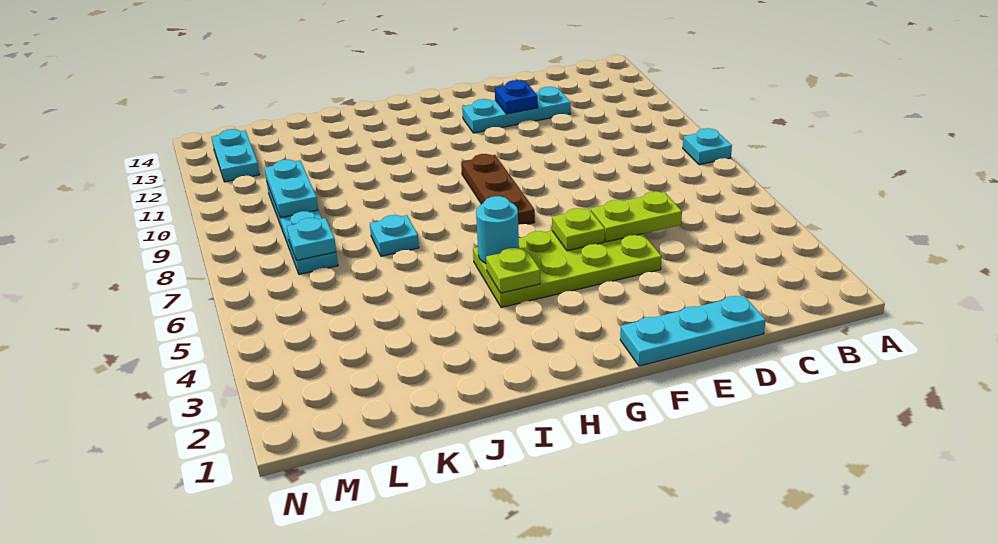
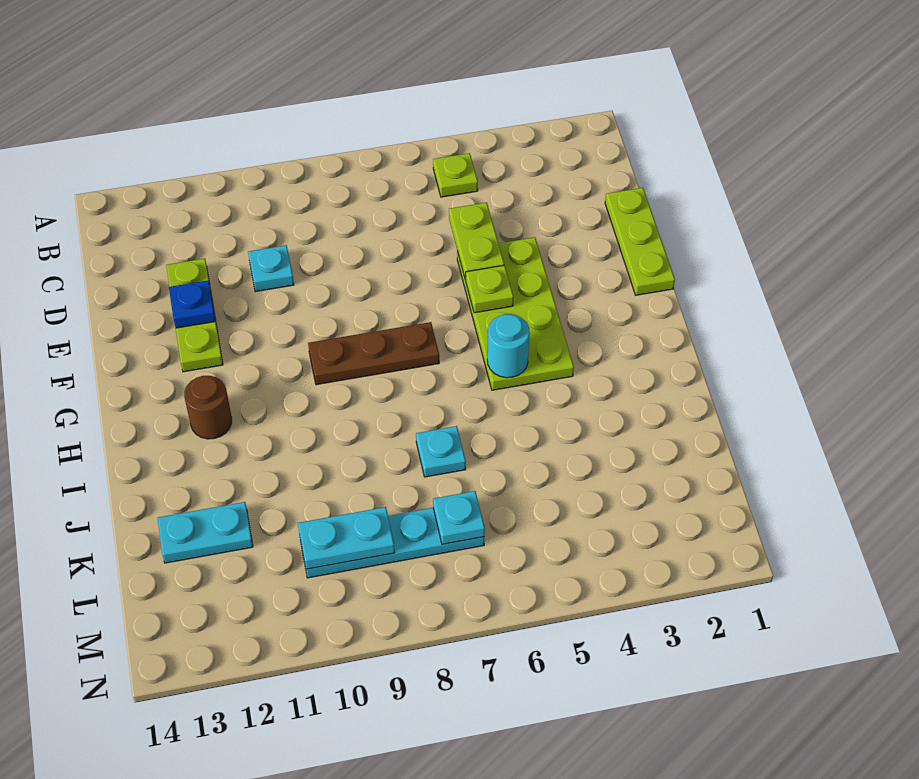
cyan 1x1 plate [683,128,732,165] -> cyan 1x1 plate moved to [248,245,294,292]
cyan 1x3 plate [620,295,766,366] -> lime 1x3 plate [605,188,675,295]
cyan 1x3 plate [462,87,571,133] -> lime 1x3 plate [166,259,223,372]
lime 1x1 plate [486,248,540,293] -> lime 1x1 plate moved to [433,153,478,197]
none -> brown 1x1 round brick [184,376,232,439]
cyan 1x2 plate [212,129,260,182] -> cyan 1x2 plate moved to [158,502,253,563]

